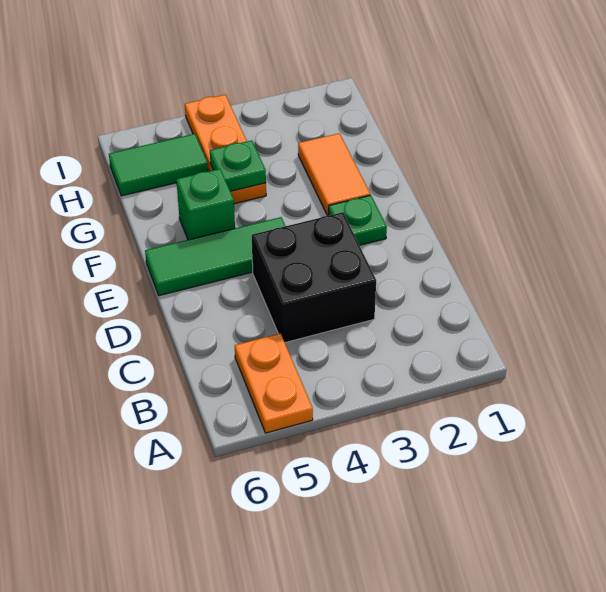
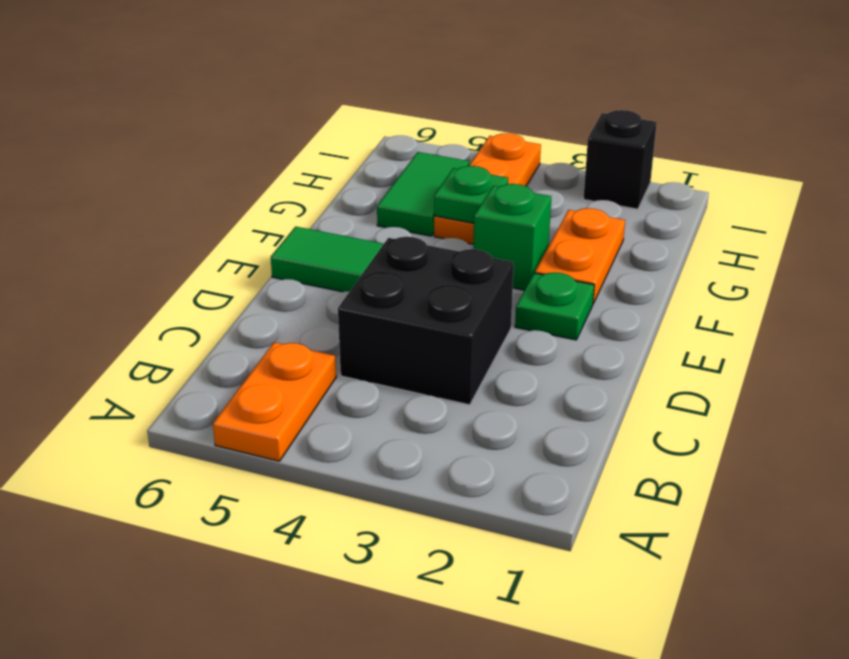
orange 1x2 tile [298,133,370,216] -> orange 1x2 plate [535,208,625,304]
green 1x1 brick [176,169,235,240] -> green 1x1 brick moved to [473,184,551,290]
green 1x2 tile [109,134,208,196] -> green 1x2 tile turned to [377,152,469,236]
none -> black 1x1 brick [583,110,657,209]

